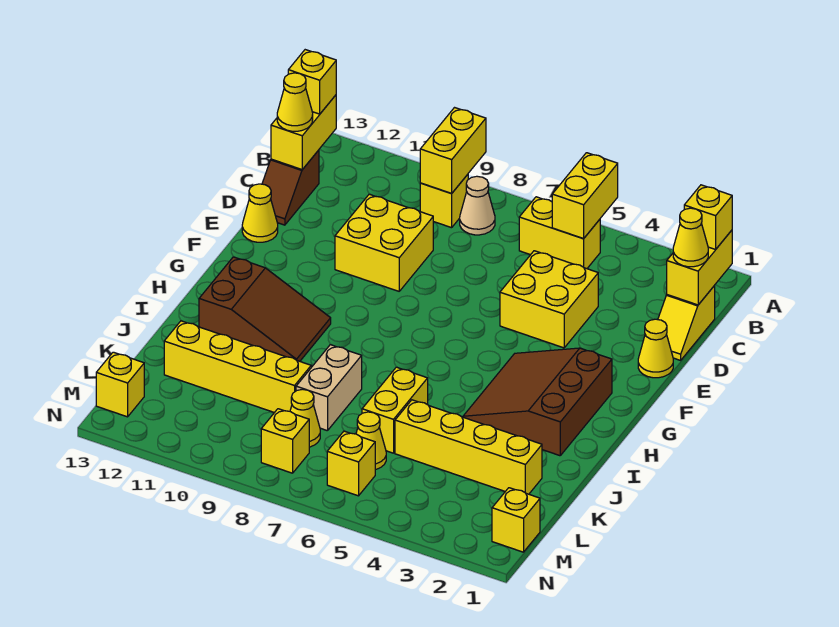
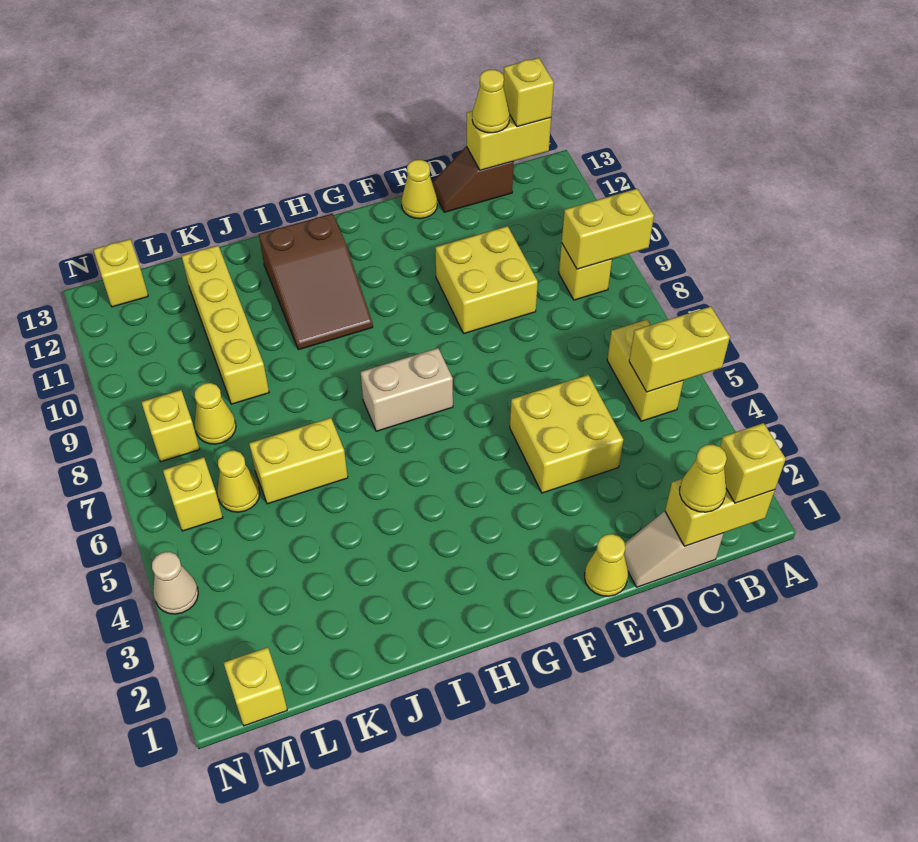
tan 1x1 cone [460,176,495,235] -> tan 1x1 cone moved to [152,552,198,614]
yellow 1x2 slope [658,286,715,360] -> tan 1x2 slope [624,511,724,587]
brown 3x3 slope [463,348,612,456] -> none
tan 1x2 brick [296,345,362,431] -> tan 1x2 brick moved to [361,348,453,431]
yellow 1x4 brick [395,400,542,494] -> none

